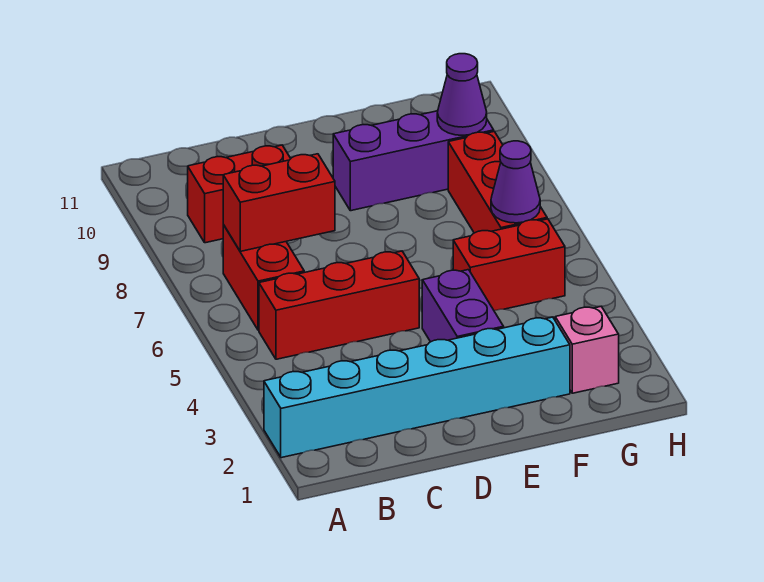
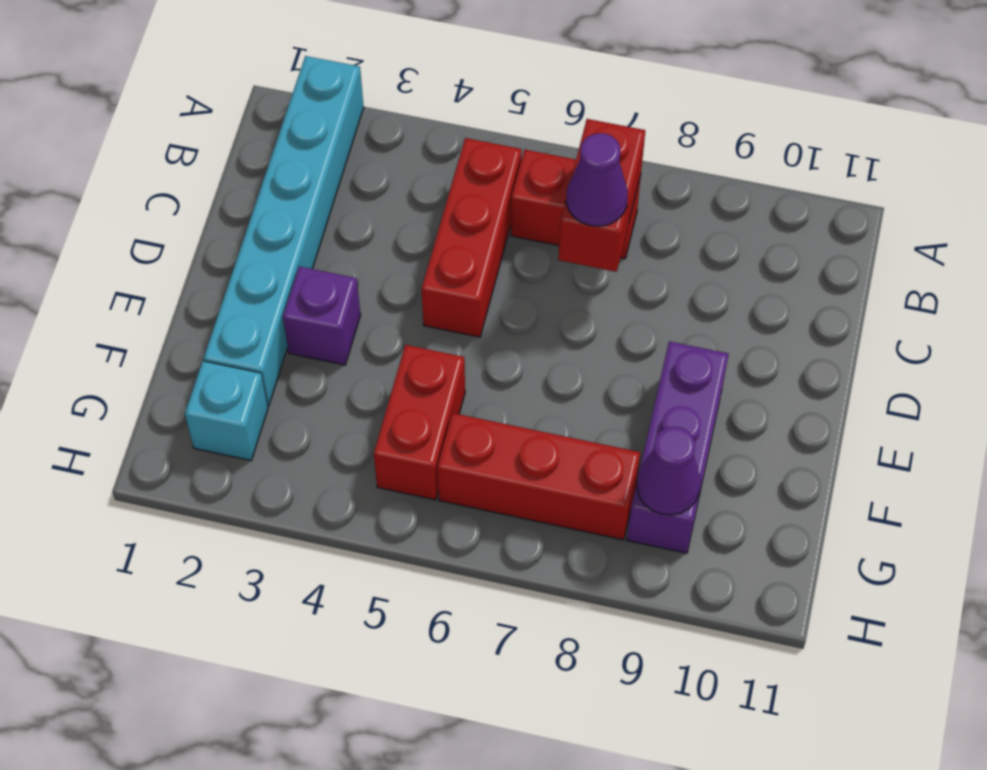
red 1x2 brick [188,145,291,243] -> none
purple 1x2 brick [422,270,504,342] -> purple 1x1 brick [283,266,361,365]
pink 1x1 brick [555,306,619,393] -> cyan 1x1 brick [185,361,268,460]
purple 1x1 cone [491,141,540,223] -> purple 1x1 cone moved to [566,133,628,226]

